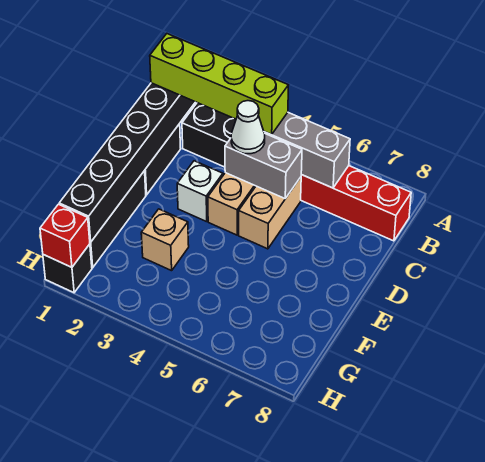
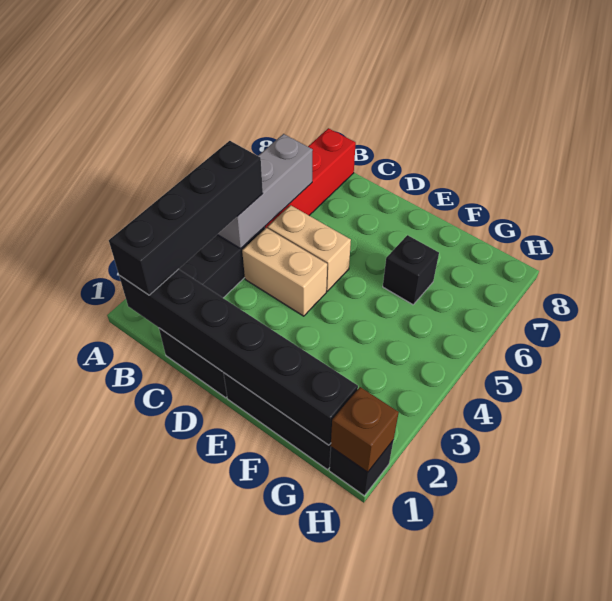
lime 1x4 brick [150,34,288,135] -> black 1x4 brick [109,141,263,295]
grey 1x2 brick [225,134,302,198] -> none
white 1x1 cone [231,101,265,154] -> none
white 1x1 brick [177,161,223,222] -> none
tan 1x1 brick [141,209,189,271] -> none
none -> black 1x1 brick [383,235,439,305]
red 1x1 brick [40,204,90,267] -> brown 1x1 brick [331,387,399,472]

